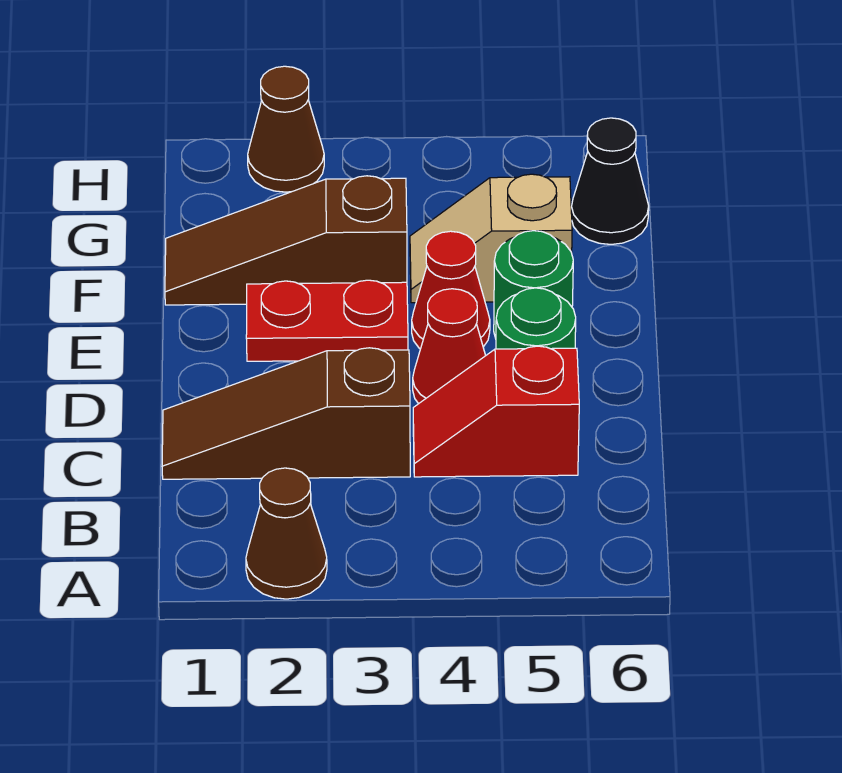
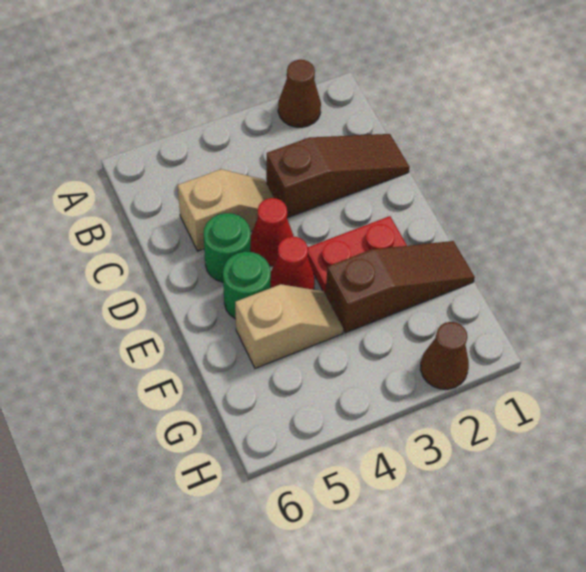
red 1x2 slope [413,346,579,477] -> tan 1x2 slope [177,169,274,251]
black 1x1 cone [571,118,649,244] -> none

